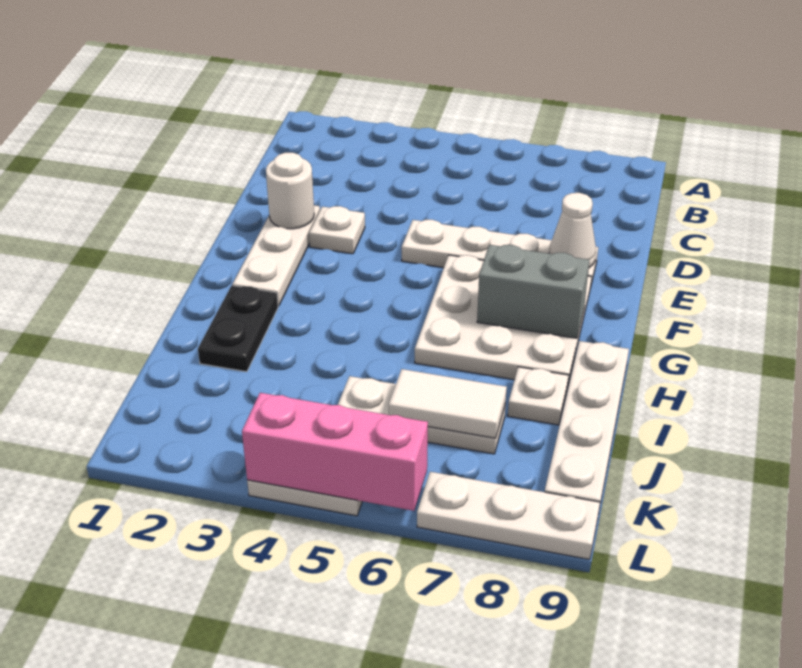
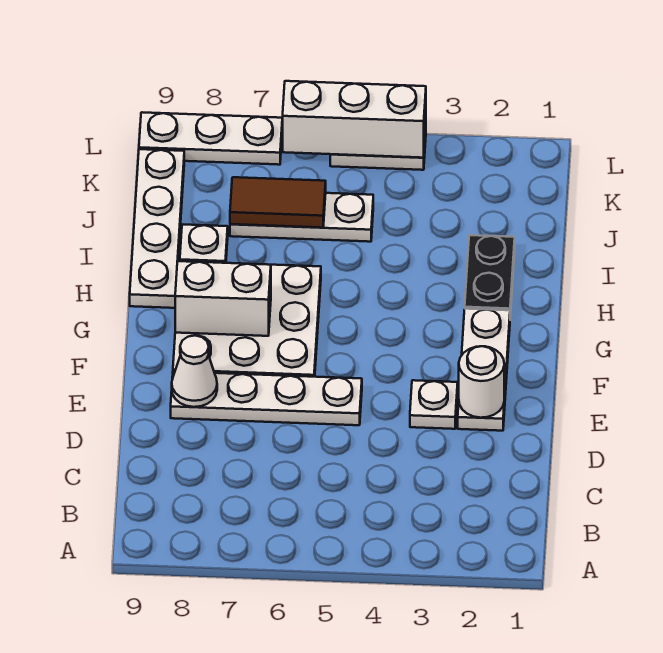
grey 1x2 brick [477,245,589,338] -> white 1x2 brick [175,261,271,336]
white 1x2 tile [389,369,507,438] -> brown 1x2 tile [230,177,326,228]
pink 1x3 brick [242,393,428,511] -> white 1x3 brick [282,81,426,158]

